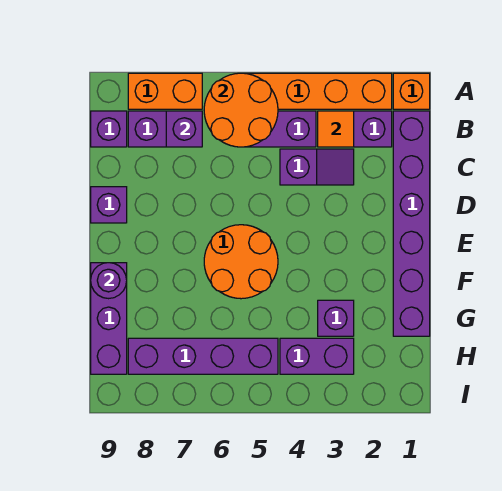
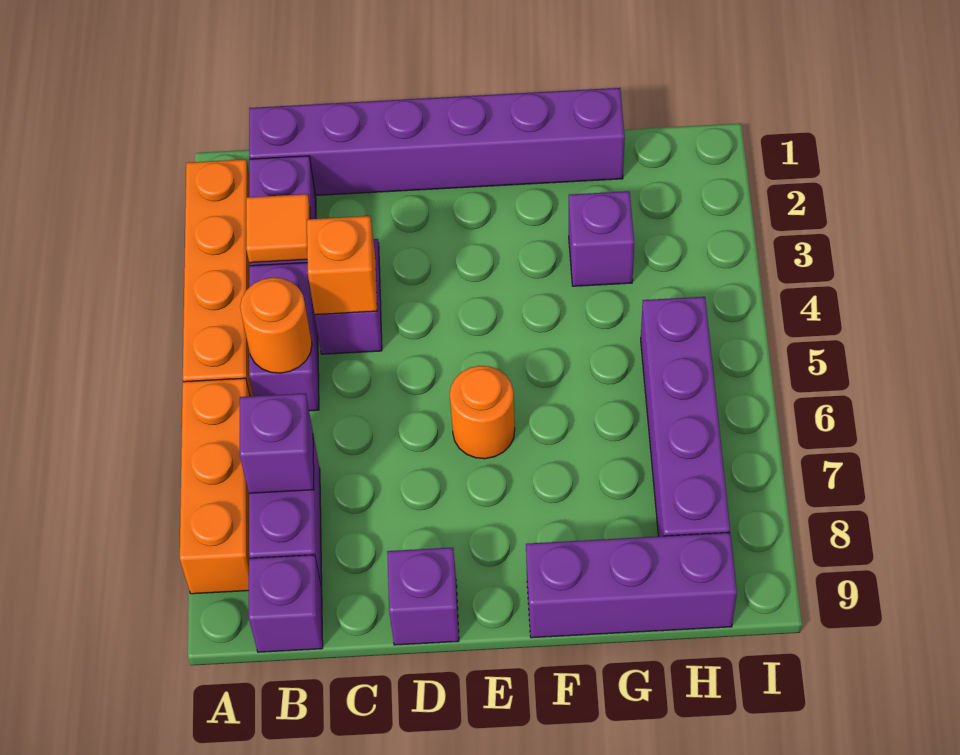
orange 1x1 brick [393,73,430,109] -> orange 1x1 brick moved to [307,216,377,315]
orange 2x2 round brick [204,73,278,147] -> orange 1x1 round brick [240,278,312,373]
orange 1x2 brick [128,73,202,109] -> orange 1x3 brick [180,378,250,594]
orange 2x2 round brick [204,225,278,299] -> orange 1x1 round brick [450,366,515,459]
purple 1x1 round brick [91,263,127,299] -> none
purple 1x2 brick [280,338,354,374] -> none

